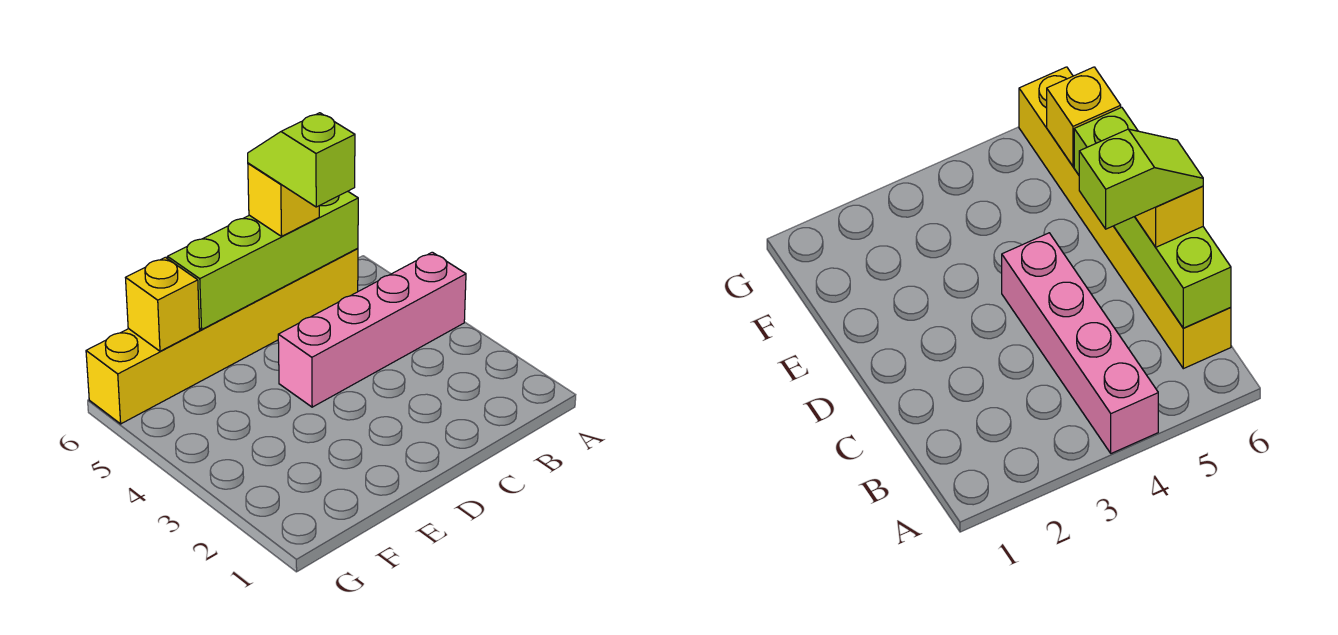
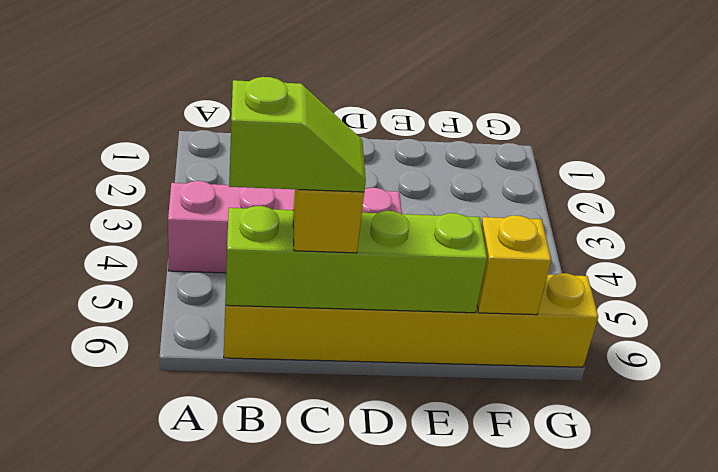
lime 1x2 slope [248,113,355,207] -> lime 1x2 slope turned to [229,77,366,192]

